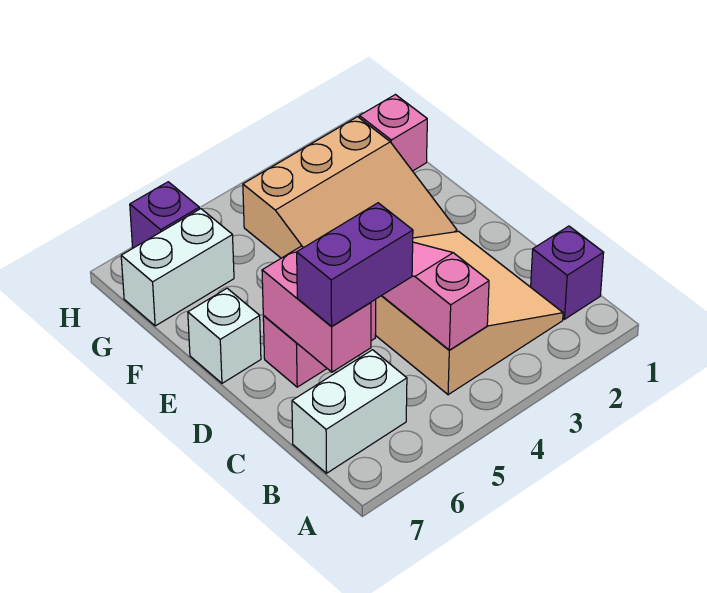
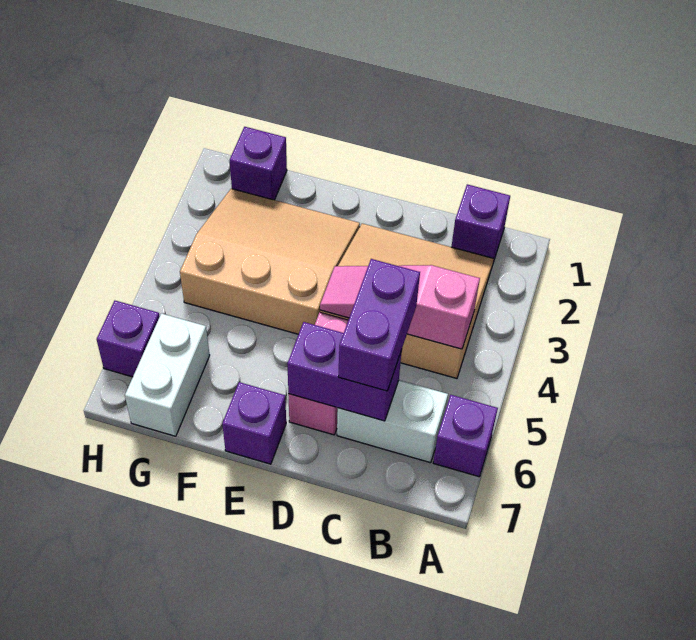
none -> purple 1x1 brick [433,395,498,477]
white 1x2 brick [292,350,407,473] -> white 1x2 brick turned to [337,380,448,463]
pink 1x2 brick [262,246,371,372] -> purple 1x2 brick [287,322,402,421]
tan 3x3 slope [243,117,457,258] -> tan 3x3 slope turned to [180,189,360,334]
white 1x1 brick [188,288,261,383] -> purple 1x1 brick [222,382,286,464]
pink 1x1 brick [359,95,427,171] -> purple 1x1 brick [230,127,287,200]

